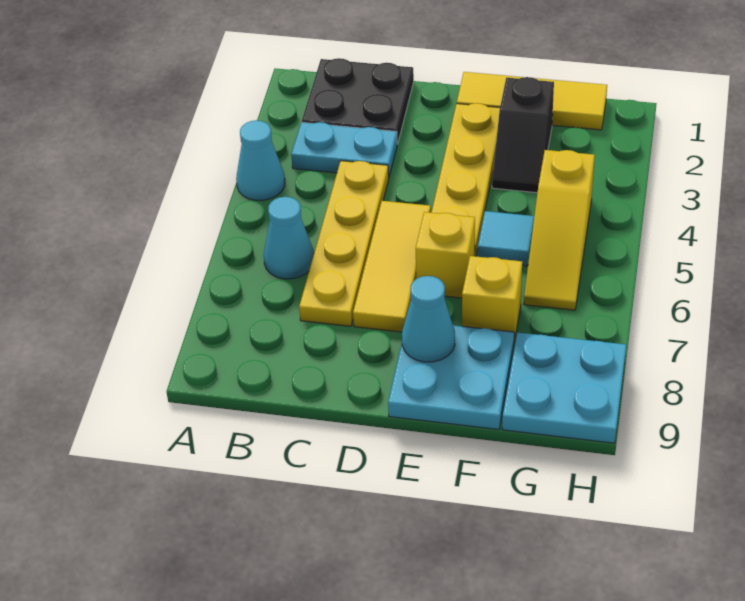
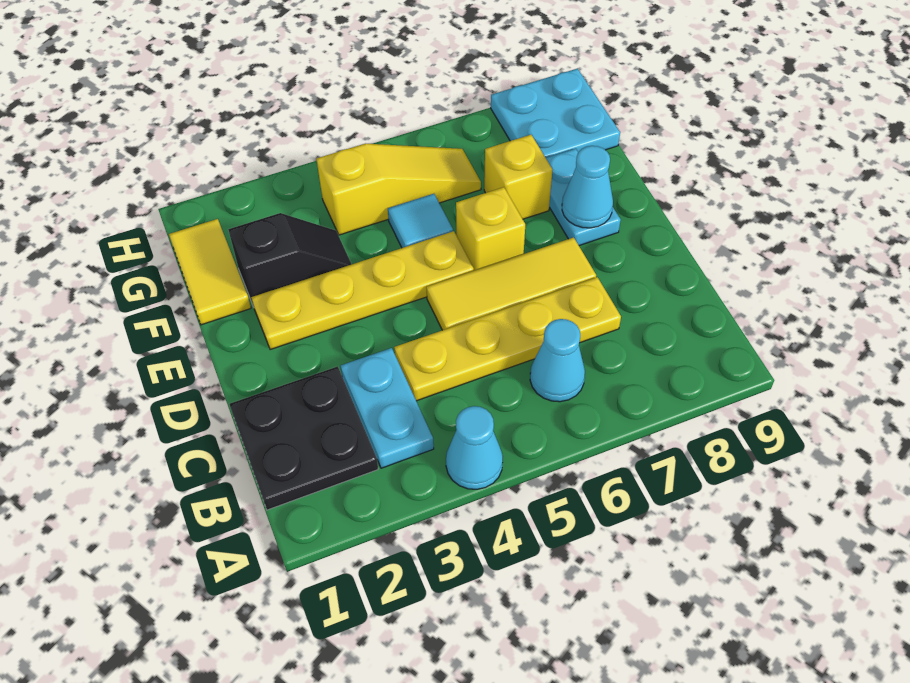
yellow 1x3 tile [457,72,607,130] -> yellow 1x2 tile [169,219,251,325]
cyan 2x2 plate [388,325,514,430] -> cyan 1x2 plate [546,149,621,246]

